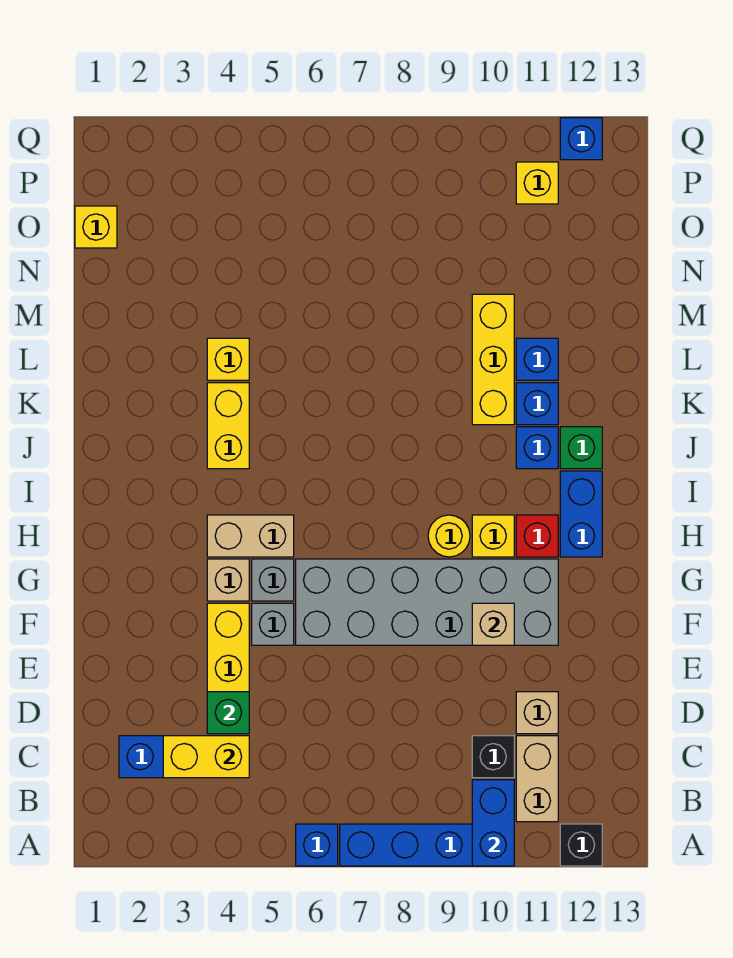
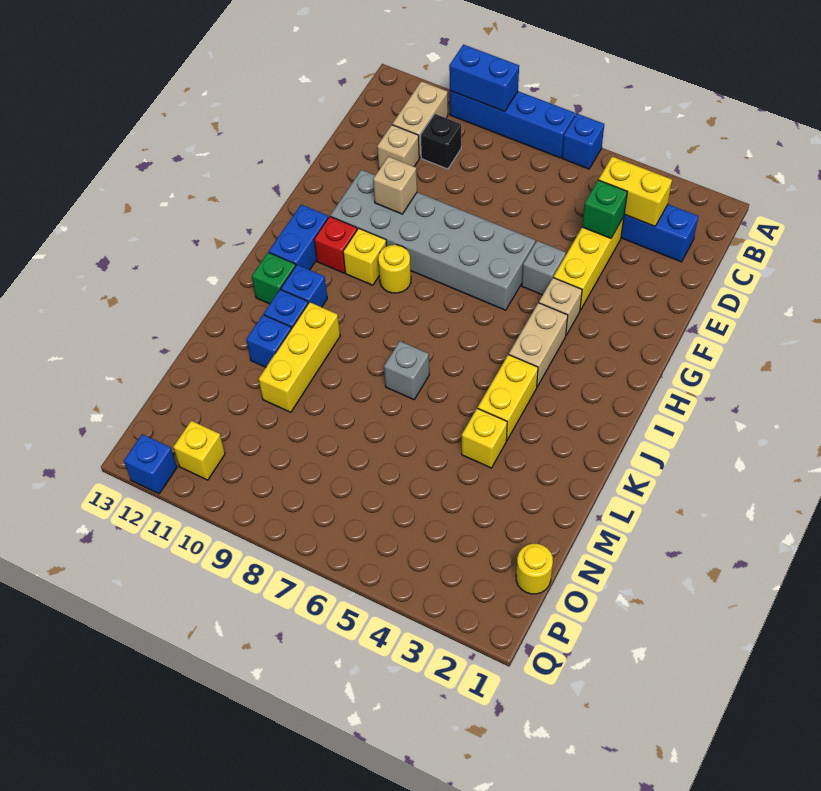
blue 1x2 brick [472,780,514,866] -> blue 1x2 brick turned to [449,45,519,112]
black 1x1 brick [560,824,602,866] -> none
grey 1x1 brick [252,559,294,601] -> grey 1x1 brick moved to [384,341,429,399]
tan 1x2 brick [207,515,294,557] -> tan 1x2 brick turned to [509,303,568,386]
yellow 1x1 brick [75,206,117,248] -> yellow 1x1 round brick [516,544,553,594]

